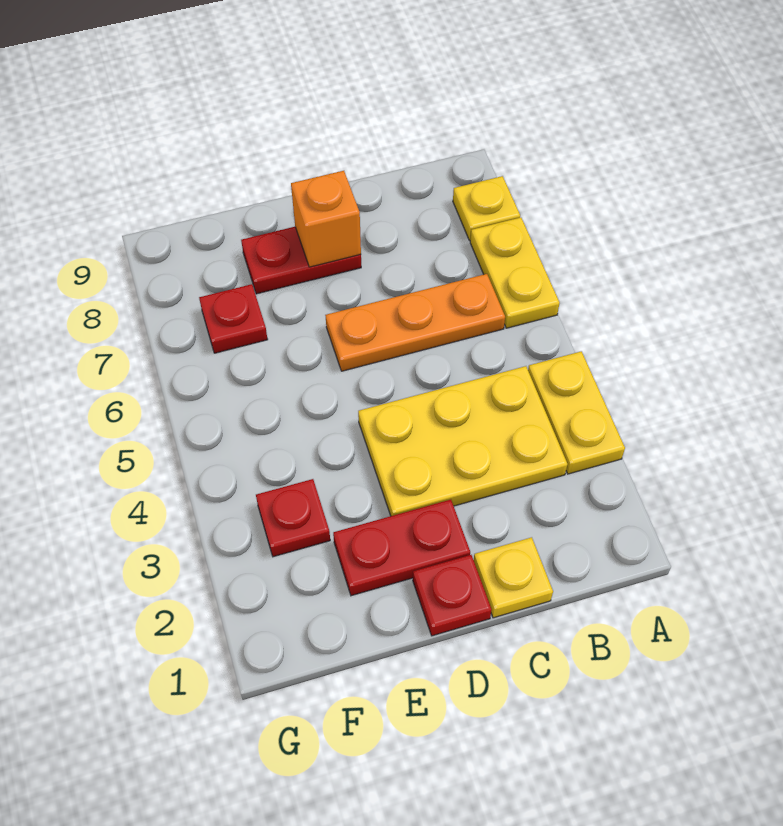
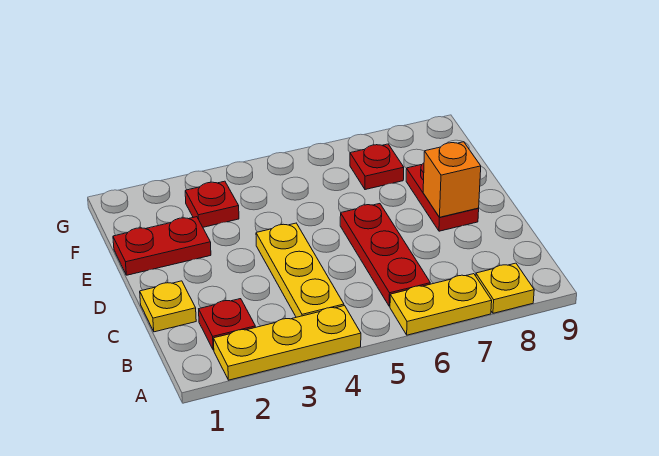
yellow 1x2 plate [528,351,625,474] -> yellow 1x3 plate [213,306,361,380]
yellow 2x3 plate [358,366,568,516] -> yellow 1x3 plate [256,223,344,317]
orange 1x3 plate [325,274,505,371] -> red 1x3 plate [340,204,430,306]
red 1x1 plate [413,555,492,636] -> red 1x1 plate moved to [199,299,255,350]
red 1x2 plate [333,500,470,596] -> red 1x2 plate turned to [113,217,211,275]

